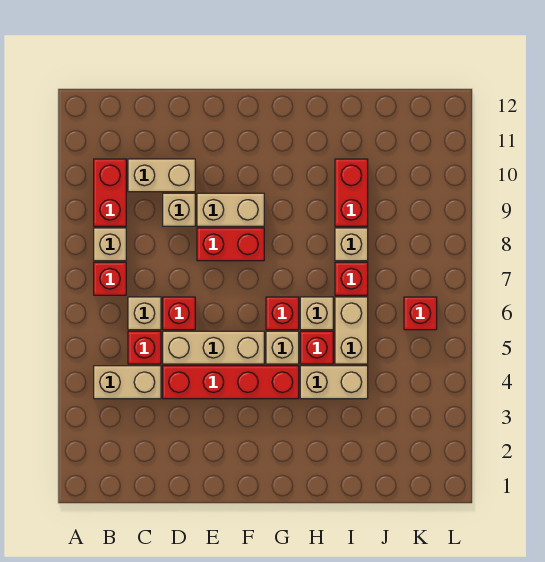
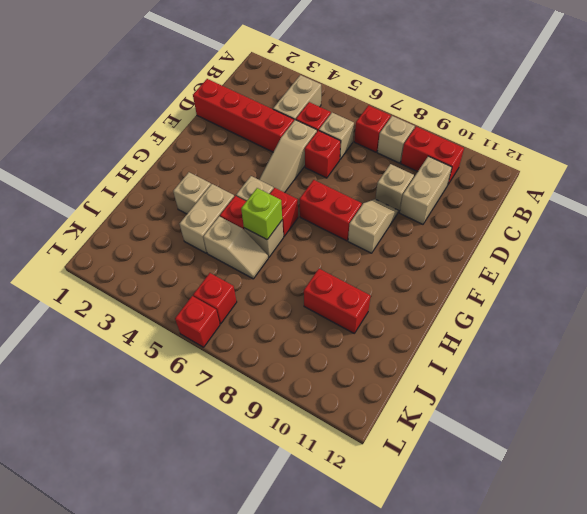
red 1x4 brick [163,366,299,399] -> red 1x4 brick turned to [193,79,294,152]
tan 1x3 brick [163,331,264,364] -> tan 1x3 slope [259,120,317,193]
red 1x2 brick [197,228,264,261] -> red 1x2 brick turned to [300,180,362,241]
tan 1x2 brick [197,193,264,226] -> tan 1x2 slope [348,199,398,253]
none -> lime 1x1 brick [241,188,282,240]
tan 1x2 brick [335,297,368,364] -> tan 1x2 slope [203,216,268,279]
red 1x1 brick [335,262,368,295] -> red 1x1 brick moved to [175,296,220,347]
tan 1x1 brick [335,228,368,261] -> tan 1x1 brick moved to [173,172,211,214]

